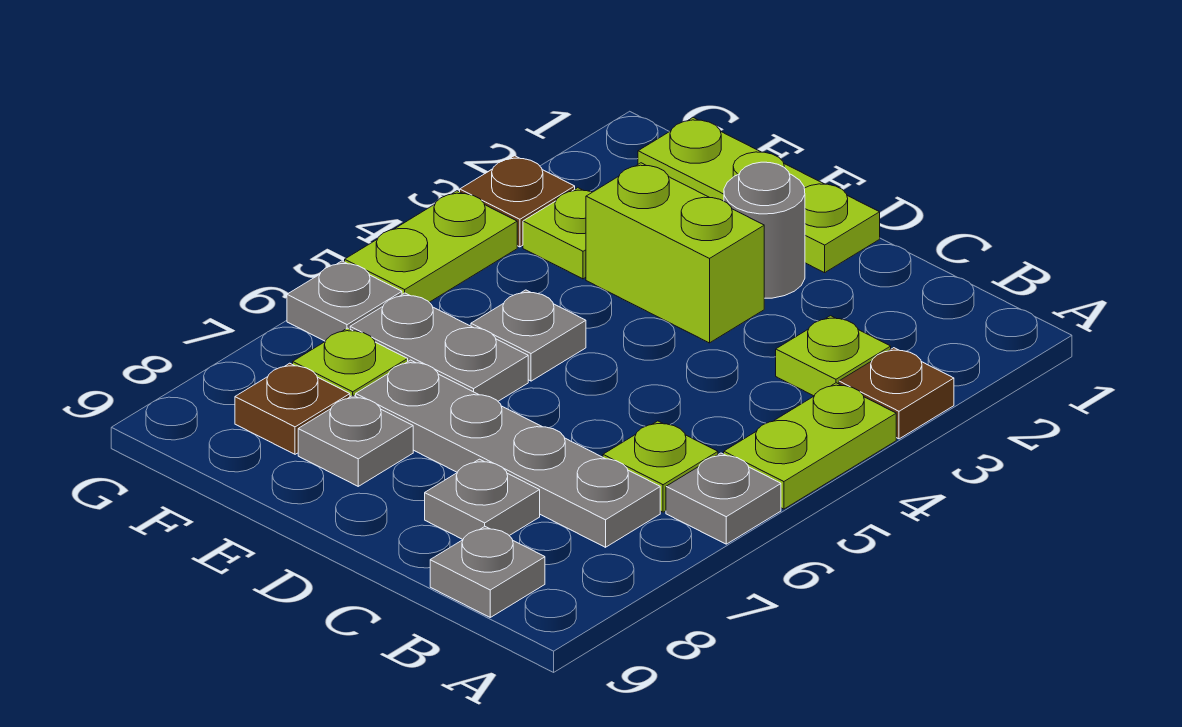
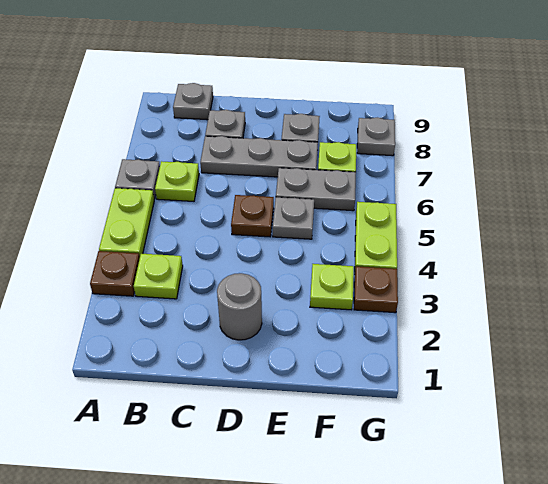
grey 1x4 plate [356,360,660,547] -> grey 1x3 plate [200,136,318,177]
lime 1x3 plate [638,118,880,273] -> none
lime 1x2 brick [586,163,764,343] -> none
brown 1x1 plate [235,363,350,454] -> brown 1x1 plate moved to [231,195,274,237]
grey 1x1 plate [287,261,402,341] -> grey 1x1 plate moved to [357,118,395,156]

